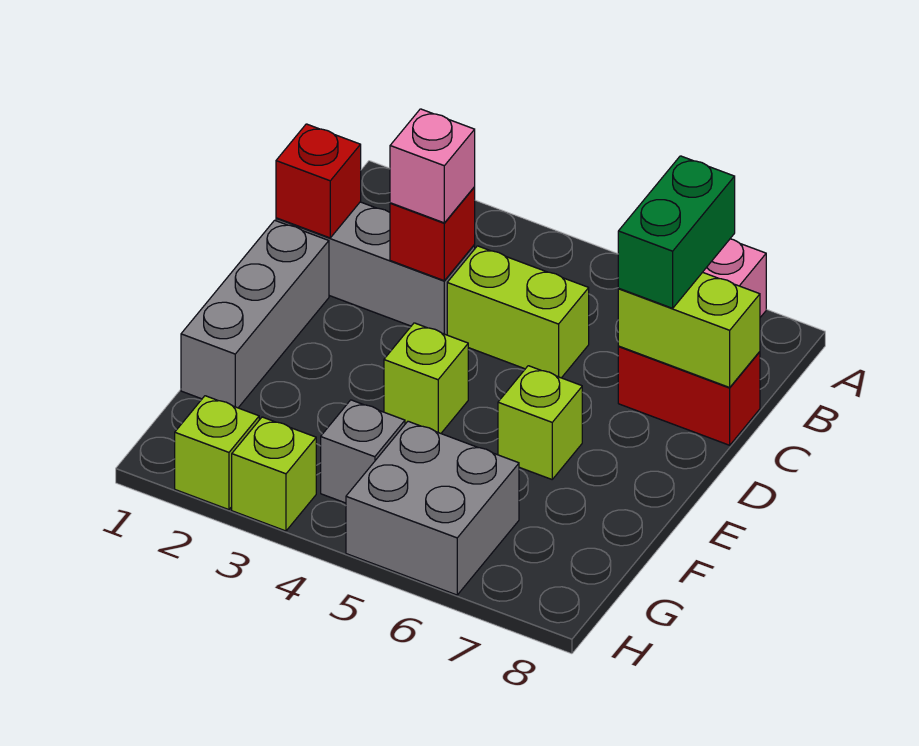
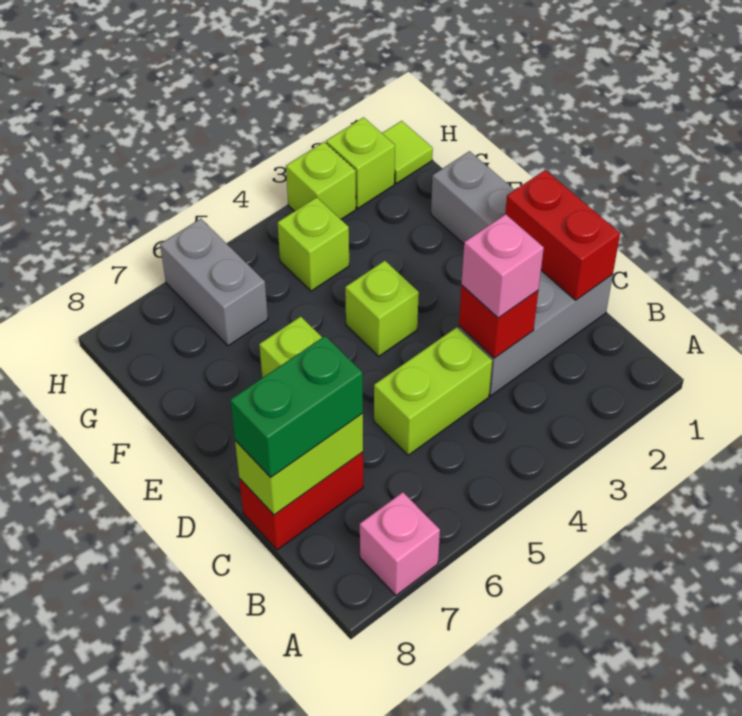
green 1x2 brick [618,156,735,308] -> green 1x2 brick turned to [230,336,363,477]
red 1x1 brick [276,124,361,238] -> red 1x2 brick [505,170,620,300]
grey 1x1 brick [321,400,405,503] -> lime 1x1 brick [278,197,349,291]
grey 2x2 brick [346,421,519,595] -> grey 1x2 brick [160,219,268,346]
none -> lime 1x1 tile [382,121,433,183]

